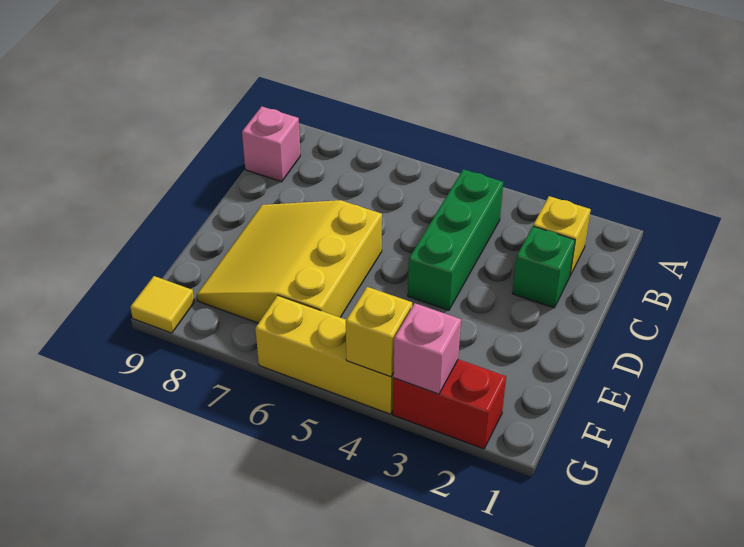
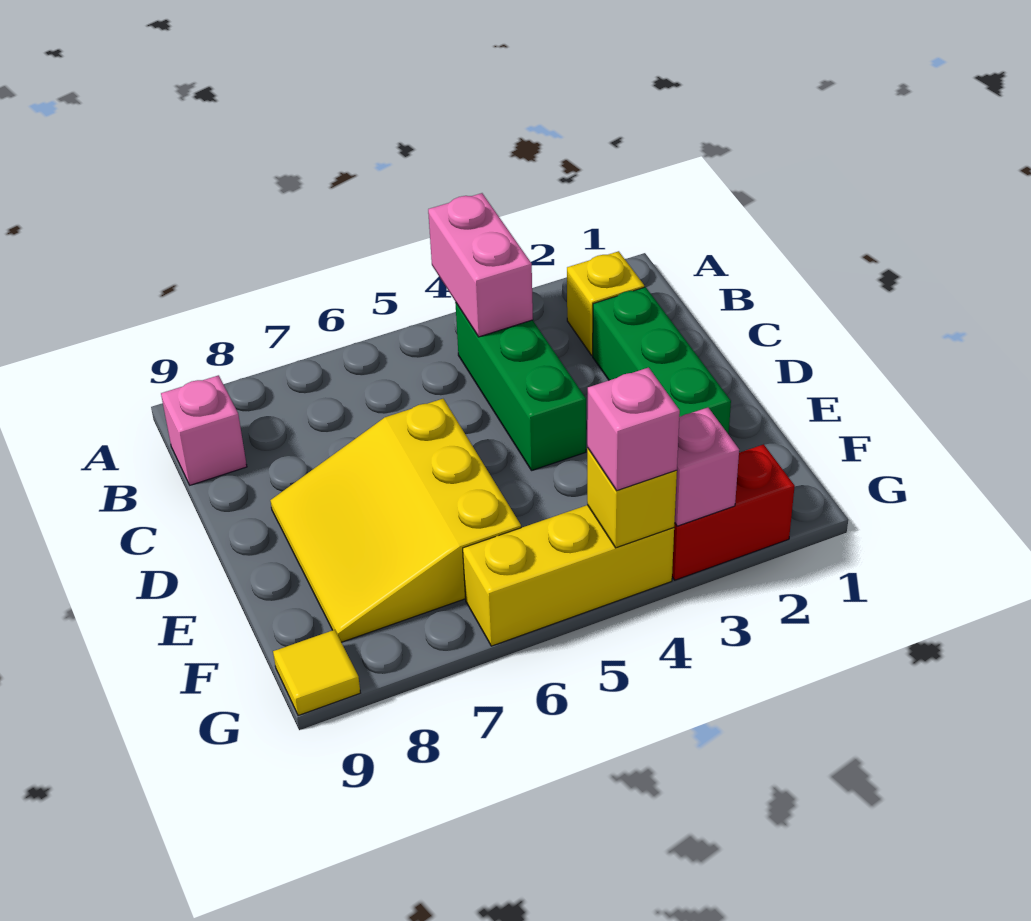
none -> pink 1x2 brick [428,193,533,337]
green 1x1 brick [512,226,575,308] -> green 1x3 brick [593,287,731,435]
none -> pink 1x1 brick [587,368,680,491]

